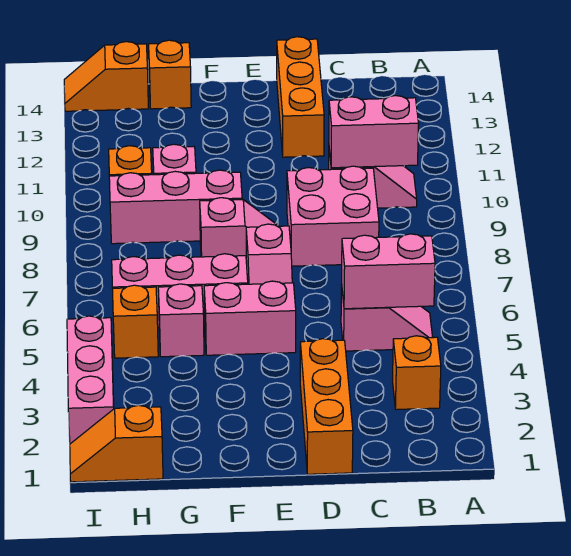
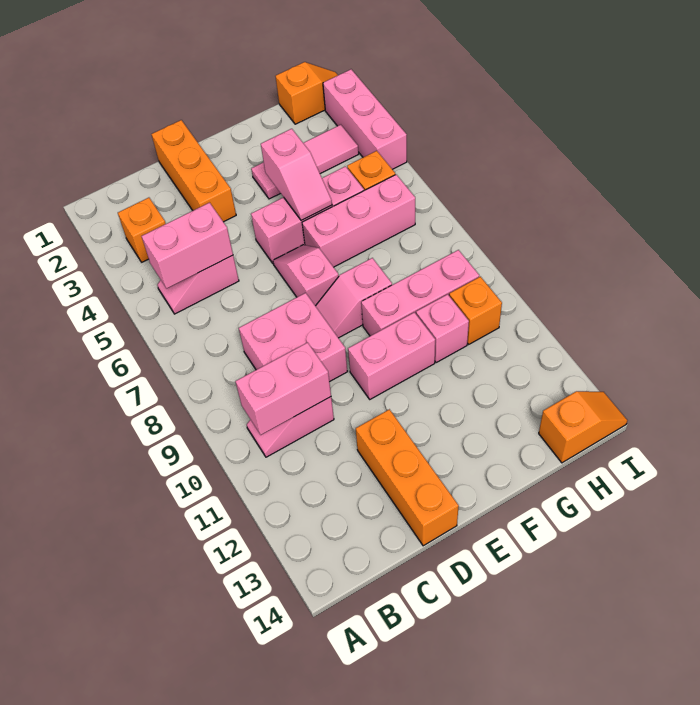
none -> pink 1x2 brick [348,312,435,399]
none -> pink 1x3 tile [251,125,359,199]
none -> pink 1x2 slope [261,129,332,221]
orange 1x1 brick [149,40,191,109] -> none

